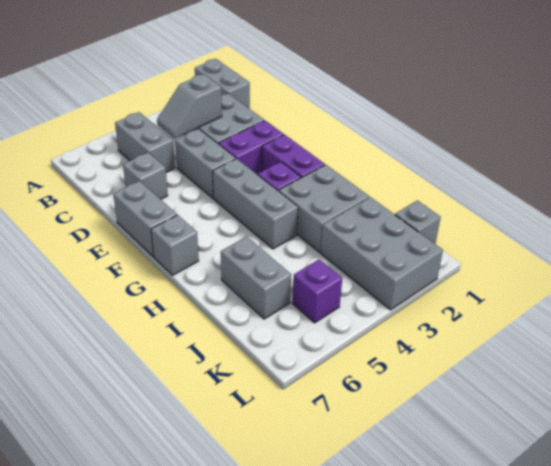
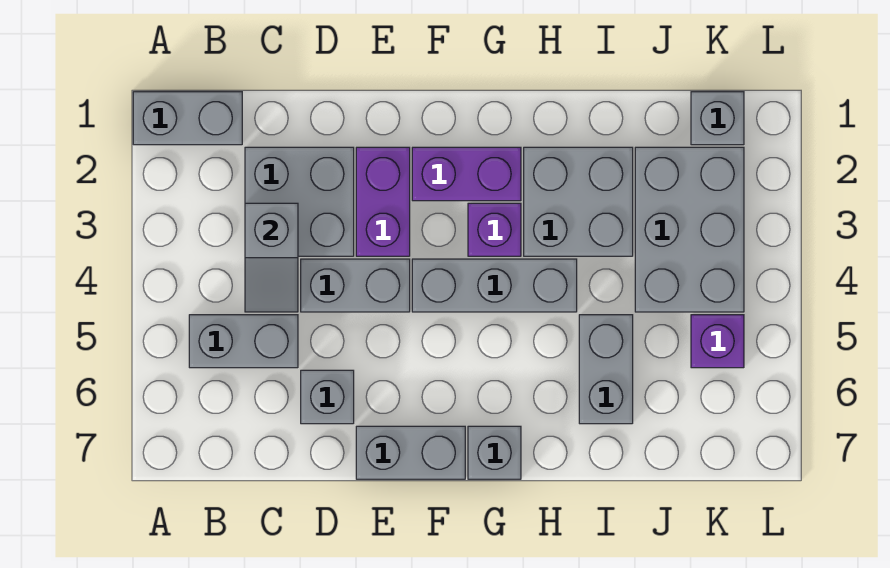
grey 1x2 brick [221,237,291,319] -> grey 1x2 brick turned to [579,315,633,424]
grey 2x3 brick [321,197,443,310] -> grey 2x3 brick turned to [635,147,744,312]

